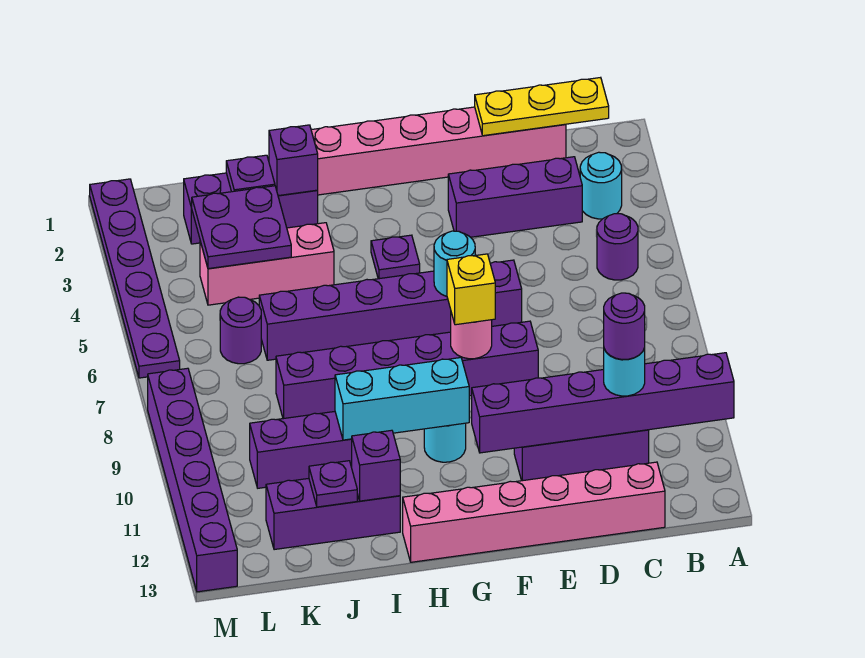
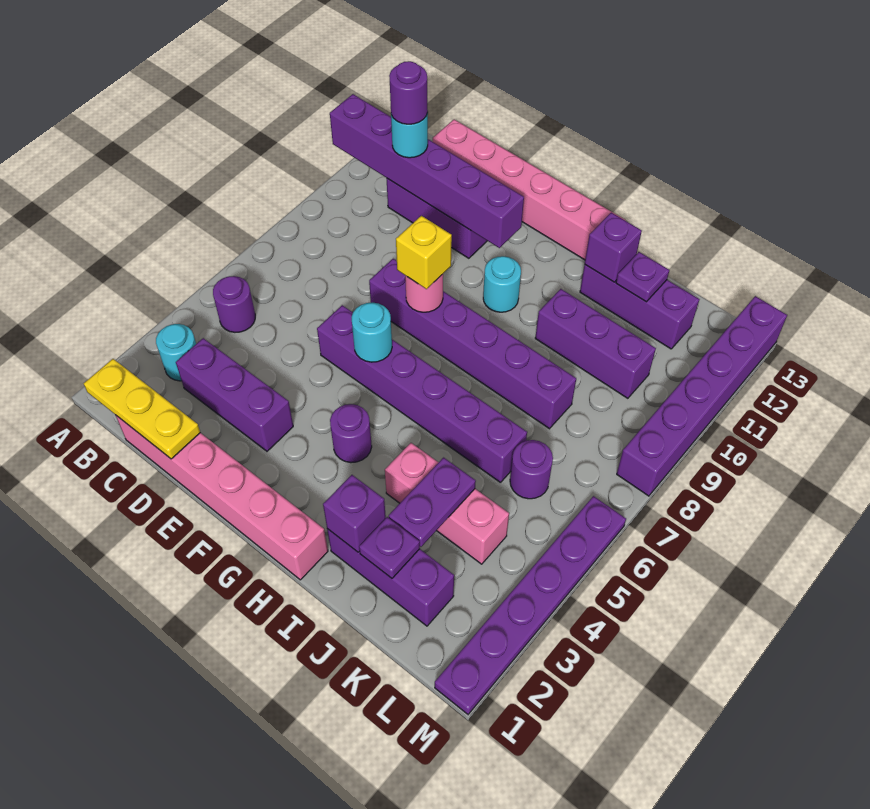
purple 1x1 plate [371,235,420,279] -> purple 1x1 round brick [330,404,372,463]
cyan 1x3 brick [335,358,469,440] -> none
purple 2x2 plate [192,186,291,269] -> purple 1x2 plate [389,458,476,547]

